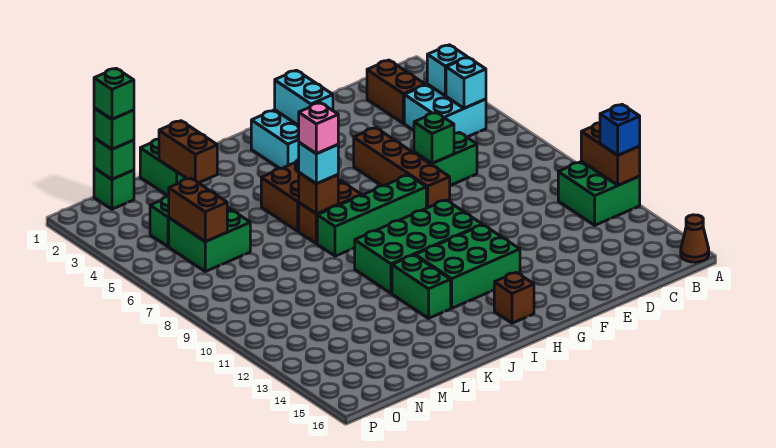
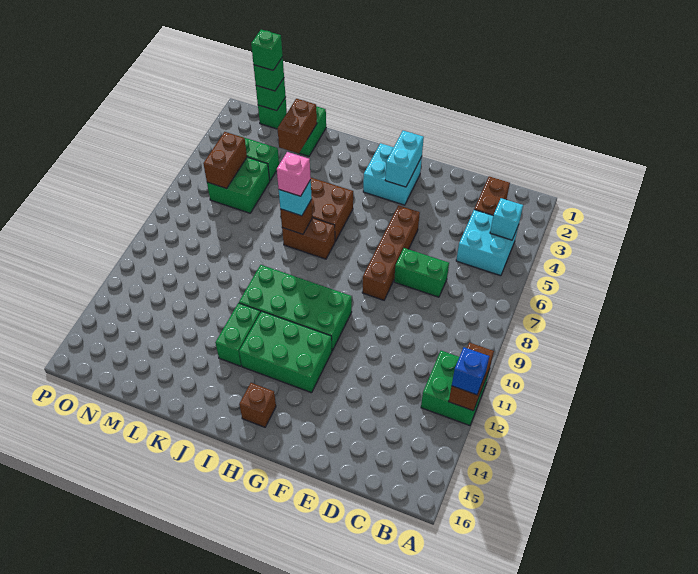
brown 1x1 cone [681,215,709,262] -> none
cyan 1x1 brick [446,57,486,108] -> none
green 1x1 brick [414,113,454,163] -> none
green 1x4 brick [317,175,426,256] -> none

